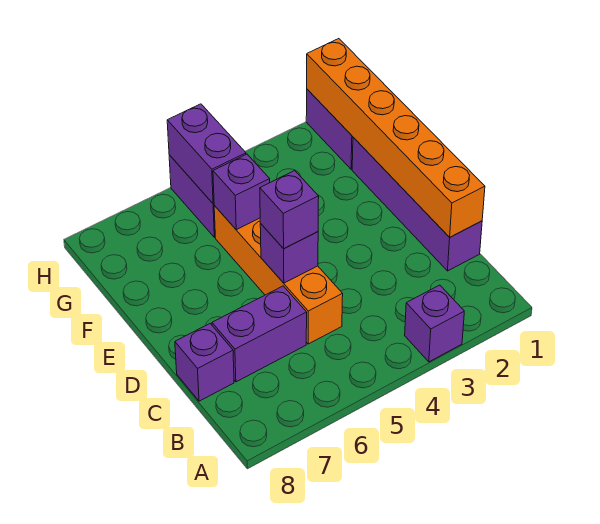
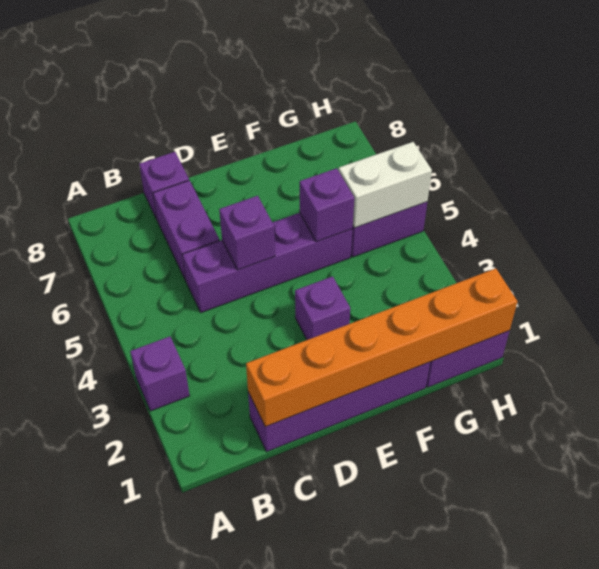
orange 1x4 brick [214,206,343,344] -> purple 1x4 brick [182,213,352,313]
purple 1x1 brick [260,171,319,249] -> purple 1x1 brick moved to [295,276,350,340]
purple 1x2 brick [167,104,246,204] -> white 1x2 brick [339,142,432,228]

